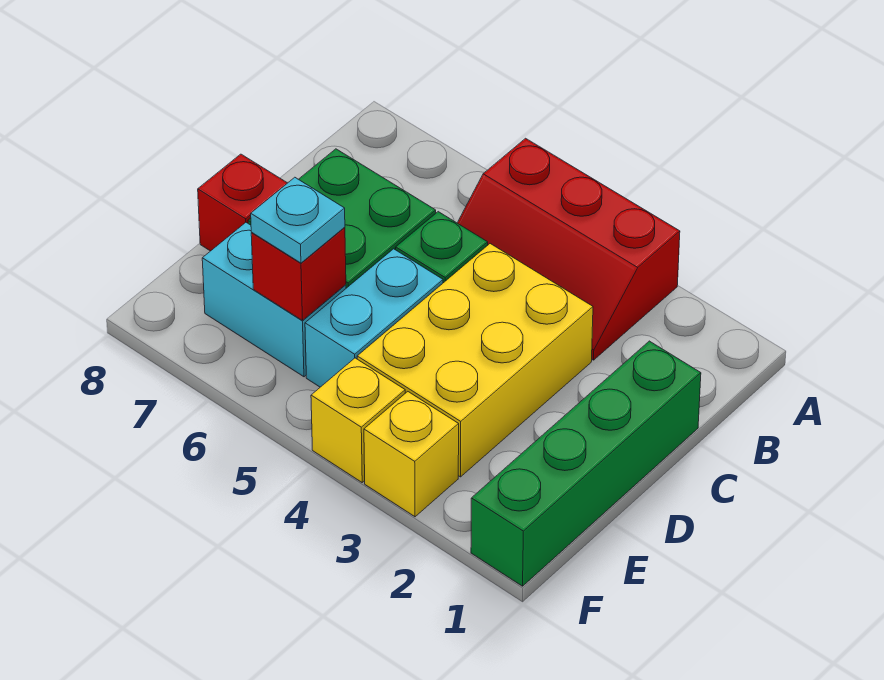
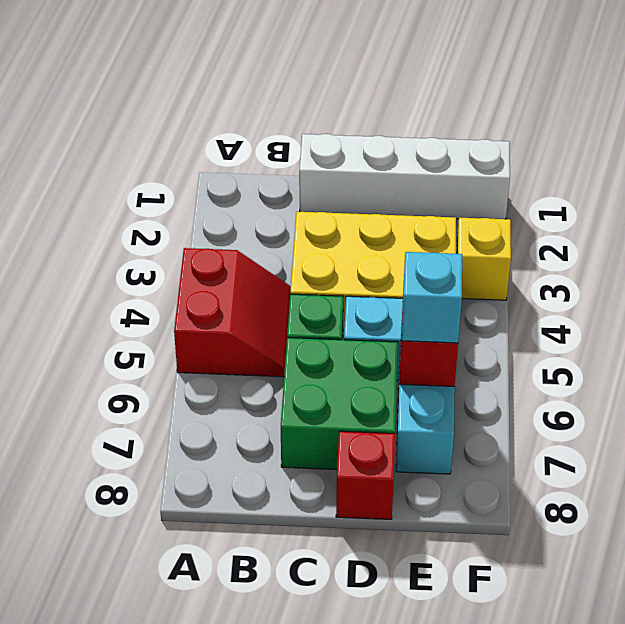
red 2x3 slope [457,138,680,360] -> red 2x2 slope [174,248,291,377]
green 1x4 brick [471,341,701,586] -> white 1x4 brick [299,134,510,219]
cyan 1x1 plate [251,177,345,263] -> cyan 1x1 brick [402,252,462,343]
yellow 1x1 brick [311,358,405,482] -> none

